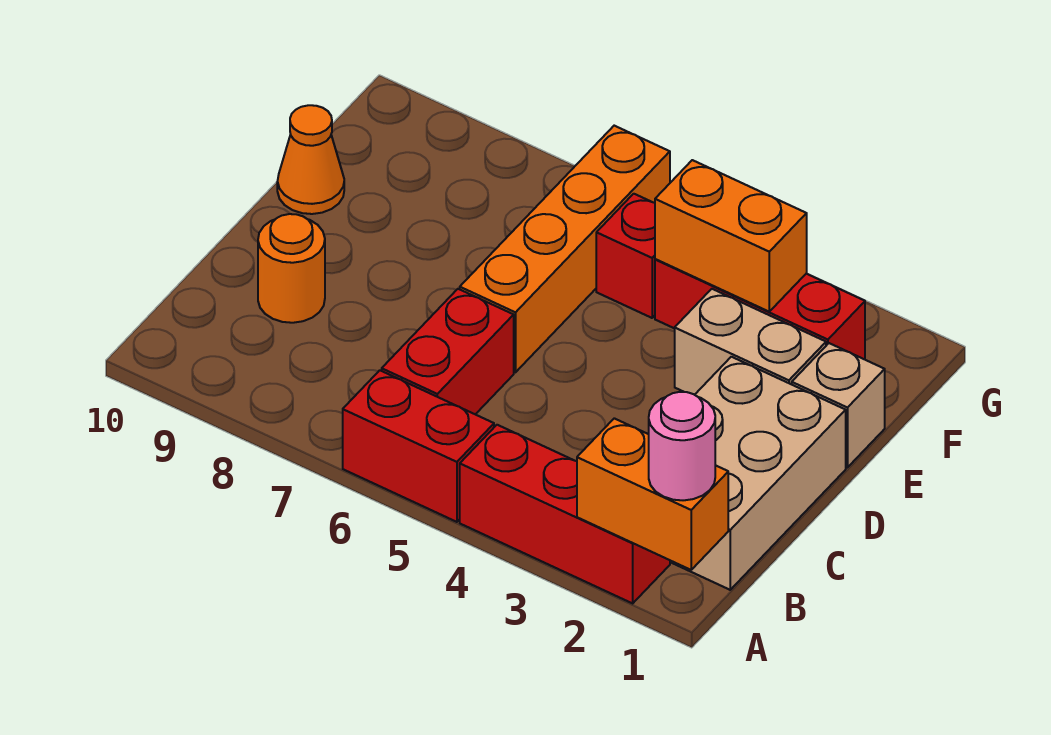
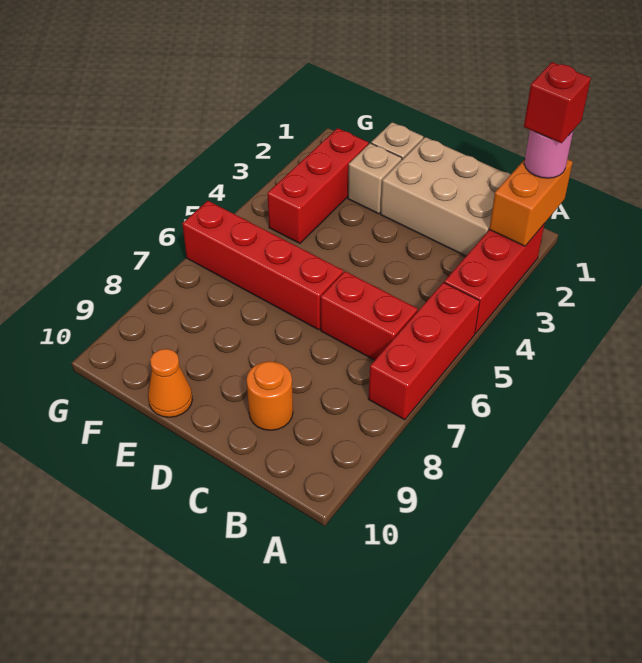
red 1x2 brick [343,370,494,522] -> red 1x3 brick [368,282,480,420]
orange 1x4 brick [460,126,670,372] -> red 1x4 brick [182,201,343,330]
tan 1x2 brick [675,289,826,395] -> tan 1x1 brick [348,143,402,214]
orange 1x2 brick [655,160,807,311] -> none
red 1x1 brick [596,194,655,318] -> red 1x1 brick moved to [524,62,591,143]

